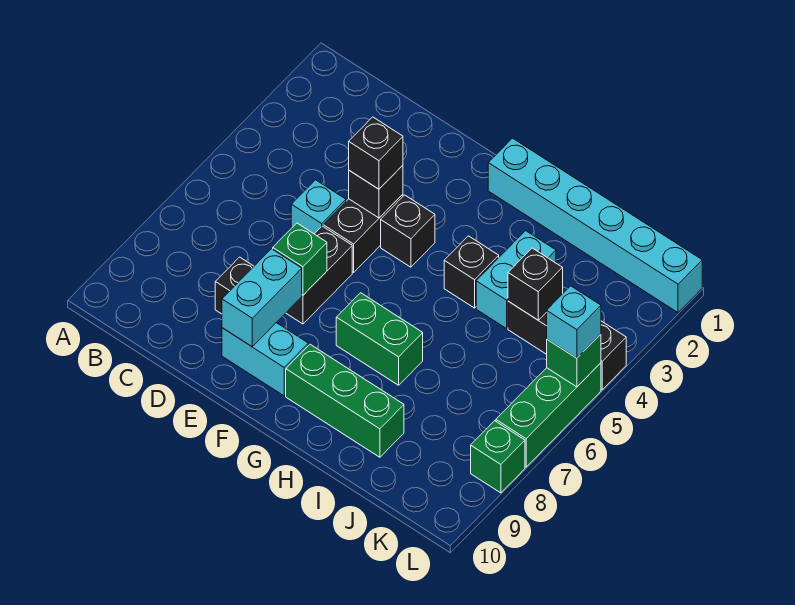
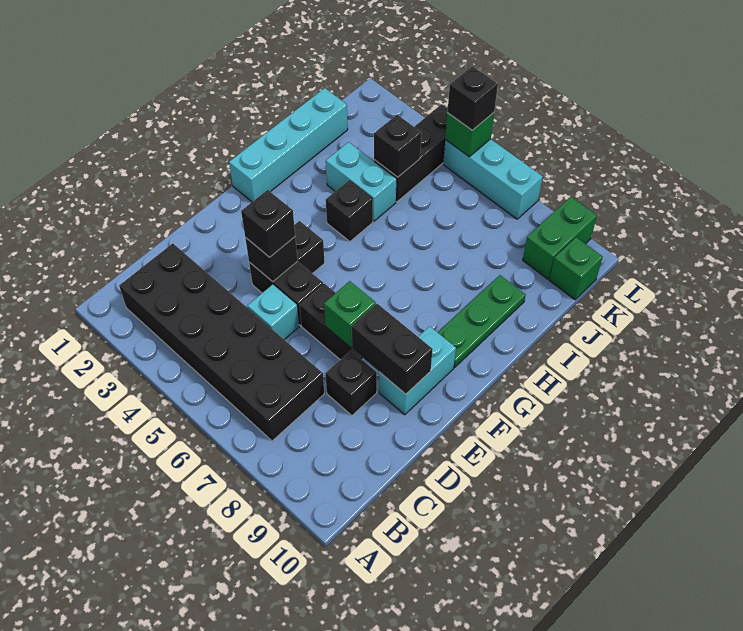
none -> black 2x6 brick [119,243,324,441]
cyan 1x2 brick [222,249,302,346] -> black 1x2 brick [352,304,433,394]
cyan 1x6 brick [488,138,702,312] -> cyan 1x4 brick [229,88,348,202]
green 1x2 brick [336,293,423,385] -> green 1x2 brick moved to [523,197,597,279]
green 1x3 brick [286,344,404,457] -> green 1x3 plate [438,275,526,367]
green 1x3 brick [496,363,601,467] -> cyan 1x3 brick [443,139,543,219]
cyan 1x1 brick [547,286,601,358] -> black 1x1 brick [447,66,498,130]
green 1x1 brick [471,421,525,493] -> green 1x1 brick moved to [549,237,603,300]

